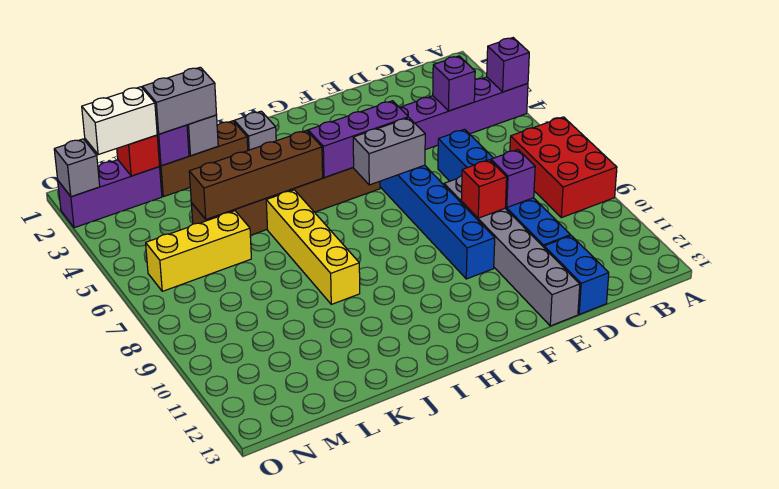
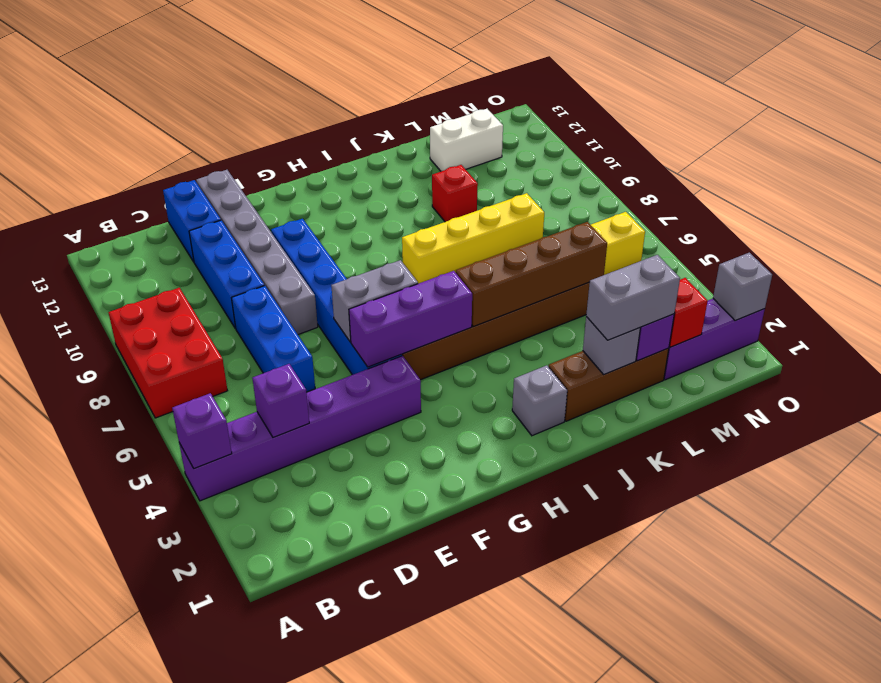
purple 1x1 brick [491,150,535,207] -> none
red 1x1 brick [461,160,507,218] -> red 1x1 brick moved to [432,165,478,222]
yellow 1x4 brick [266,190,360,304] -> yellow 1x4 brick turned to [402,193,544,284]
white 1x2 brick [82,87,157,155] -> white 1x2 brick moved to [430,109,503,171]

